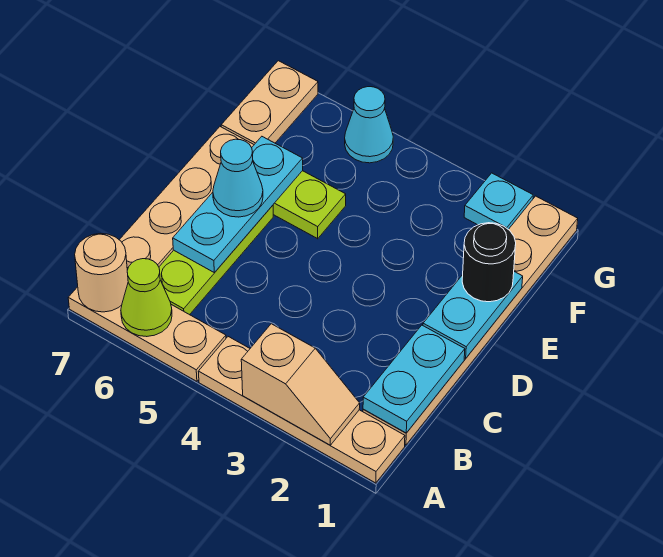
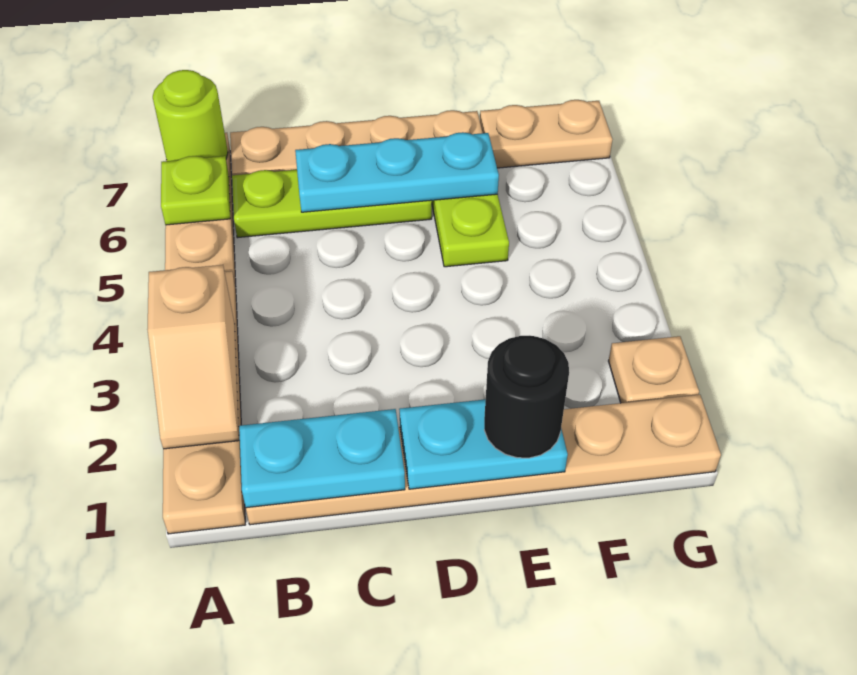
lime 1x1 cone [121,259,172,337] -> lime 1x1 plate [161,156,230,225]
tan 1x1 round brick [75,234,128,312] -> lime 1x1 round brick [153,70,228,161]
cyan 1x1 cone [213,139,263,217] -> none
cyan 1x1 plate [464,173,533,229] -> tan 1x1 plate [609,336,699,403]
cyan 1x1 cone [345,87,393,163] -> none

